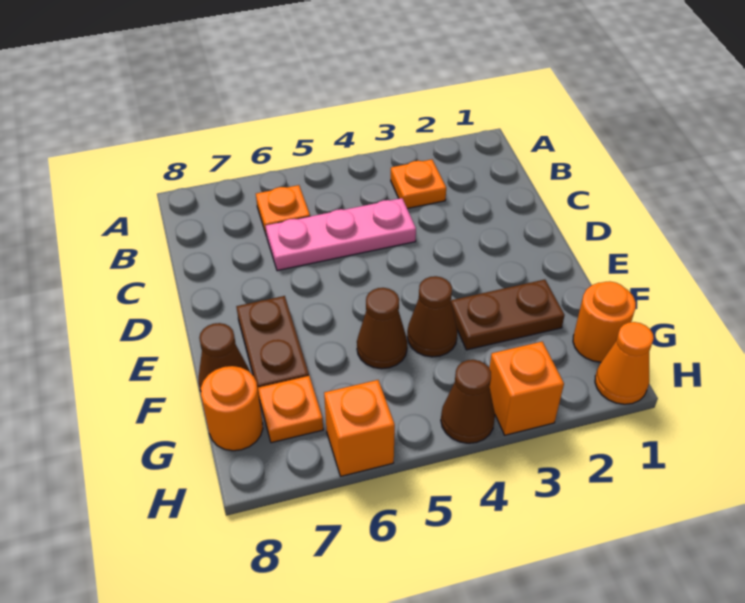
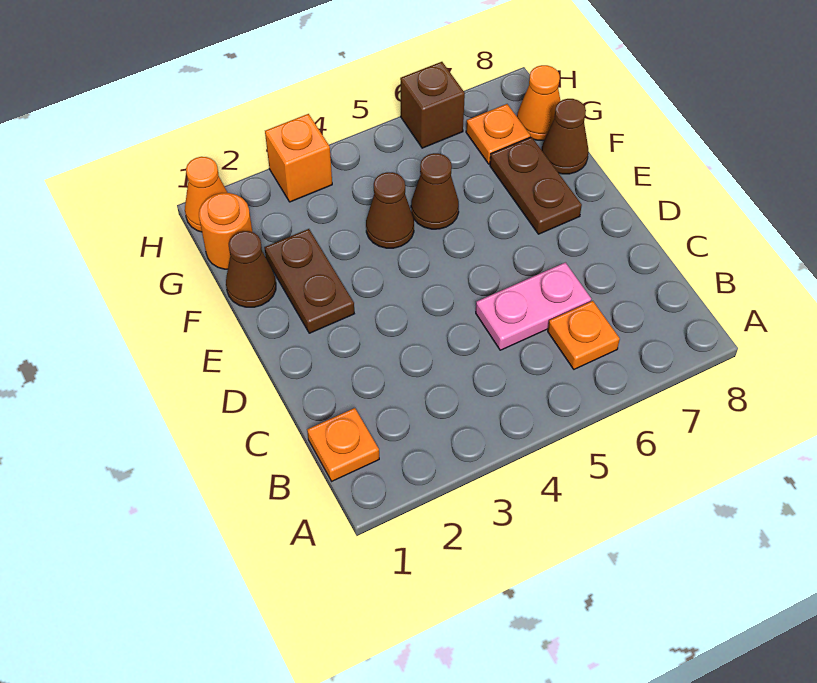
orange 1x1 plate [391,159,446,209] -> orange 1x1 plate moved to [307,408,379,481]
pink 1x3 plate [266,198,416,271] -> pink 1x2 plate [476,262,591,350]
brown 1x2 plate [451,280,565,350] -> brown 1x2 plate turned to [264,229,354,333]
orange 1x1 round brick [201,366,263,451] -> orange 1x1 cone [517,65,560,140]
brown 1x1 cone [441,360,495,443] -> brown 1x1 cone moved to [226,231,276,307]
orange 1x1 brick [324,380,395,476] -> brown 1x1 brick [400,62,465,148]

